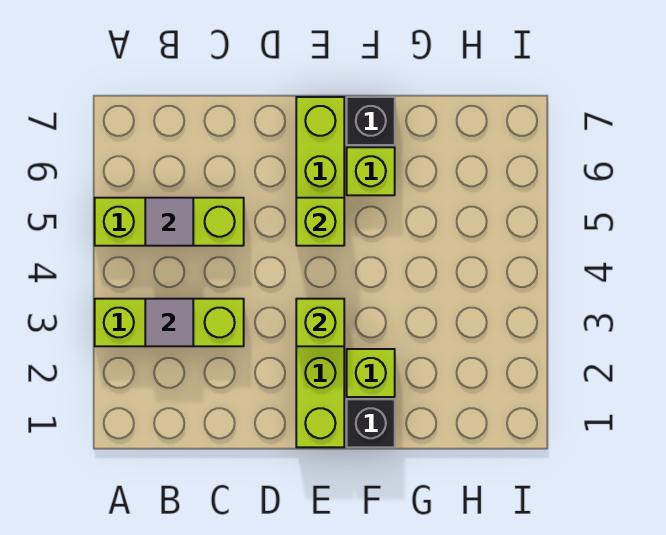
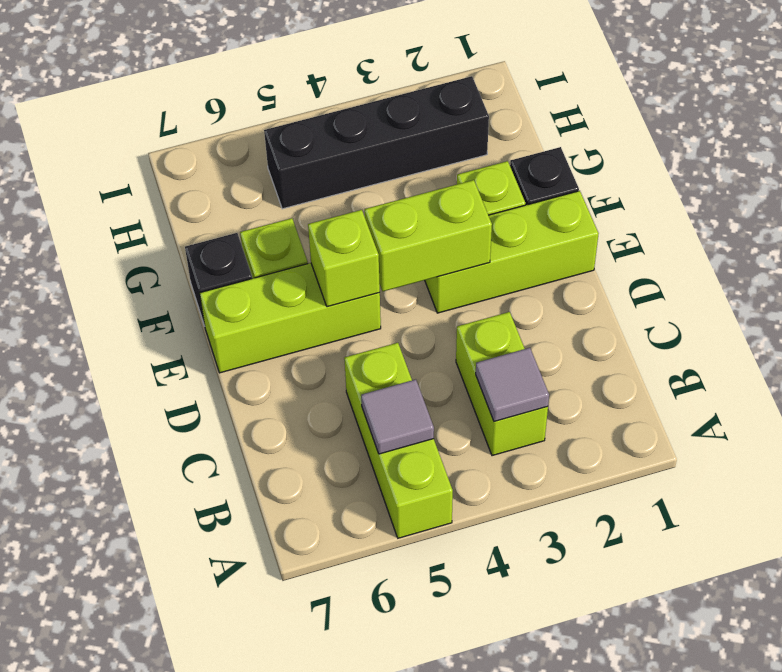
lime 1x3 brick [95,299,244,346] -> lime 1x2 brick [456,312,548,456]
lime 1x1 brick [296,299,344,346] -> lime 1x2 brick [365,180,492,291]
none -> black 1x4 brick [264,76,489,209]

